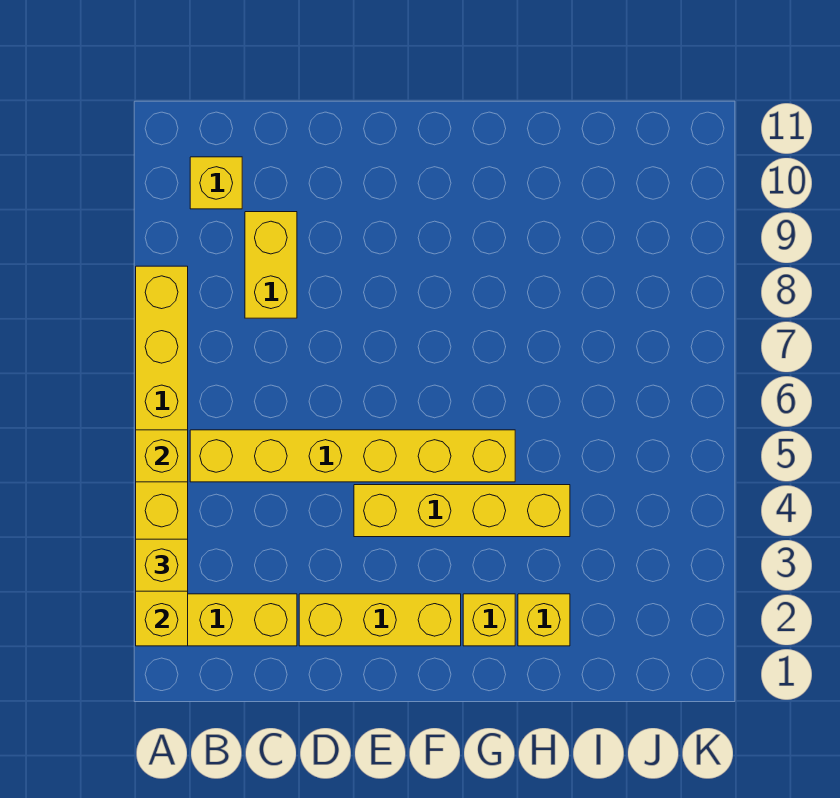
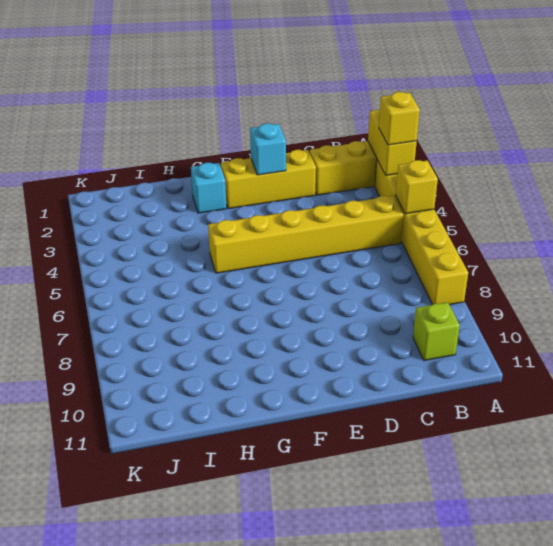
yellow 1x1 brick [190,157,242,209] -> lime 1x1 brick [413,302,460,361]
yellow 1x2 brick [245,212,297,318] -> none
none -> cyan 1x1 brick [250,123,286,175]
yellow 1x4 brick [354,485,570,537] -> none
yellow 1x1 brick [463,594,515,646] -> cyan 1x1 brick [191,163,226,213]
yellow 1x1 brick [518,594,570,646] -> none

